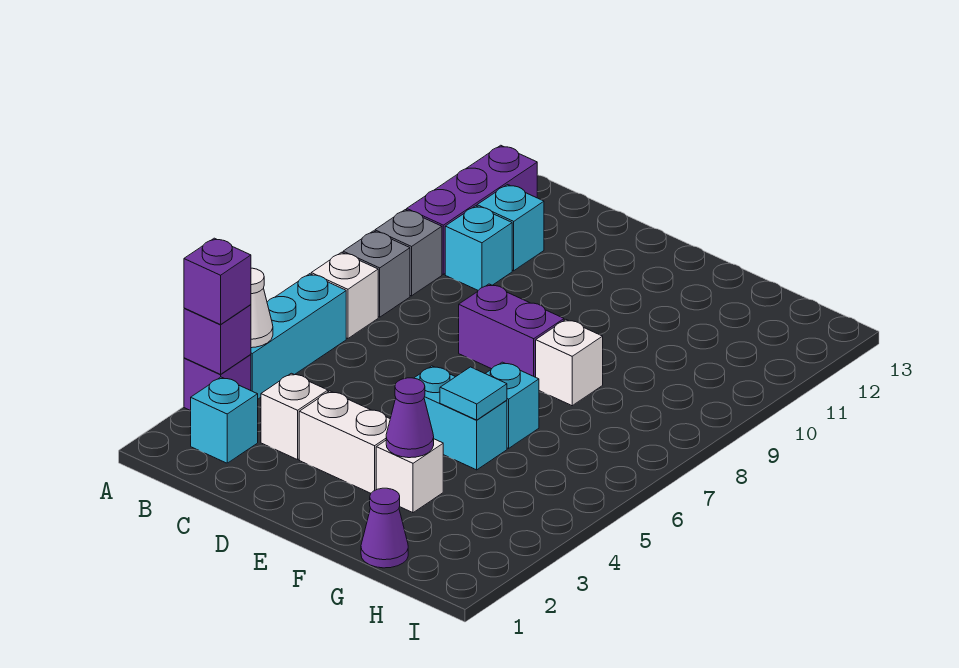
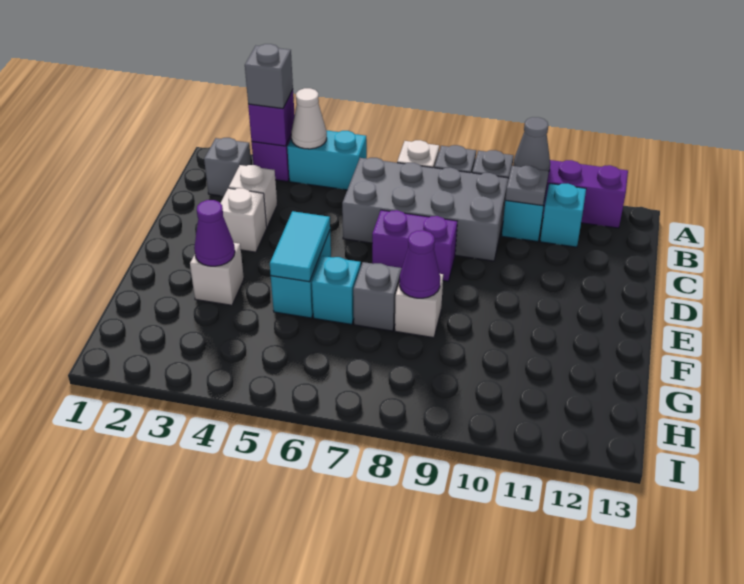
purple 1x1 brick [184,238,251,325] -> grey 1x1 brick [245,44,293,109]
cyan 1x3 brick [251,274,346,399] -> cyan 1x2 brick [287,130,367,190]
none -> grey 1x1 cone [513,117,550,171]
cyan 1x1 brick [191,377,258,463] -> grey 1x1 brick [204,138,251,196]
none -> grey 2x4 brick [342,158,509,261]
none -> grey 1x1 plate [505,166,549,206]
white 1x2 brick [299,391,390,493] -> white 1x1 brick [221,188,267,252]
purple 1x2 brick [459,284,564,377] -> purple 1x2 brick turned to [372,210,457,281]
cyan 1x1 tile [440,367,507,420] -> cyan 1x2 tile [270,211,330,282]
none -> grey 1x1 brick [353,262,402,331]
purple 1x1 cone [361,488,408,568] -> purple 1x1 cone moved to [399,230,440,298]

